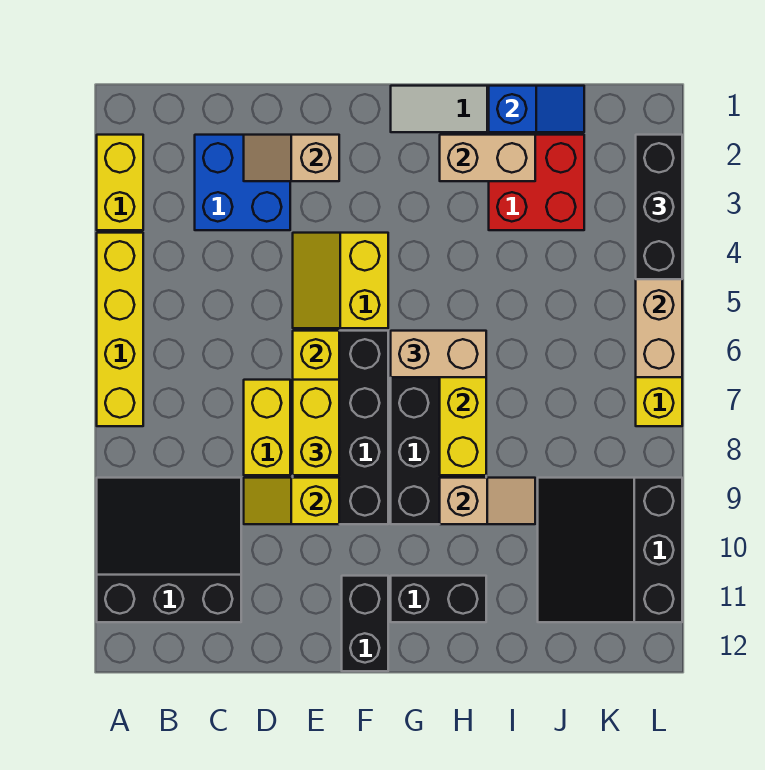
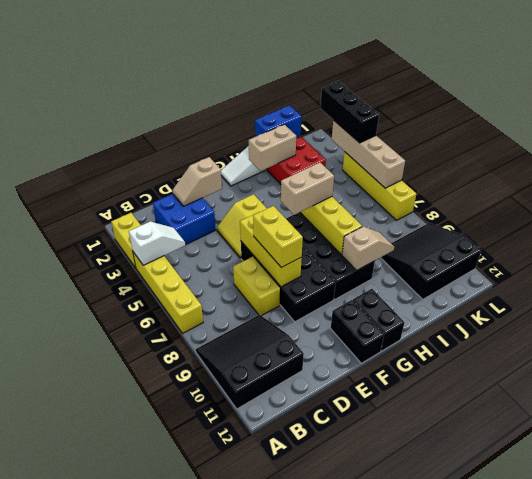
none -> white 1x2 slope [129,222,185,265]
yellow 1x2 slope [244,478,339,524] -> none
black 1x2 brick [391,576,486,622] -> black 1x2 brick turned to [353,289,404,351]
blue 1x2 slope [489,86,584,132] -> blue 1x2 brick [255,105,302,138]
black 3x3 slope [538,478,682,622] -> black 3x3 slope turned to [381,223,481,299]

